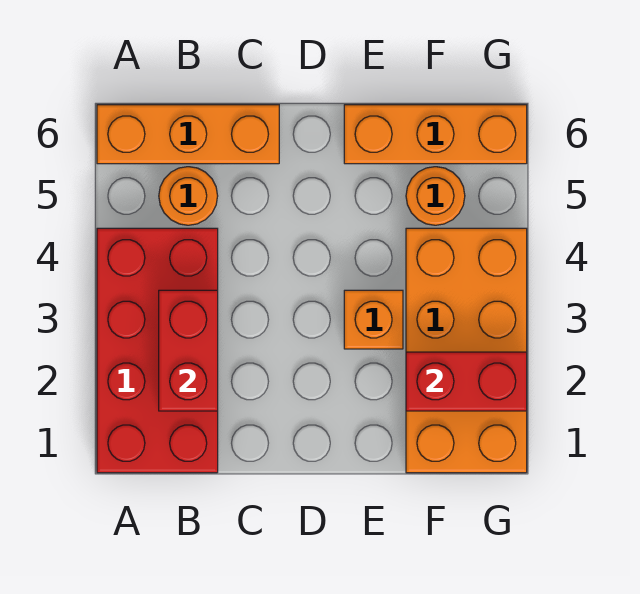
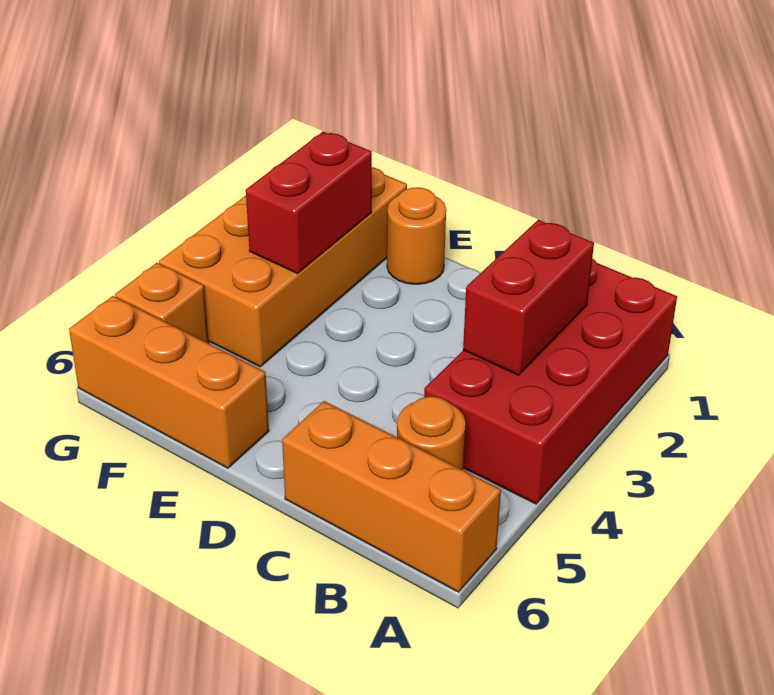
orange 1x1 brick [344,290,403,349] -> orange 1x1 brick moved to [115,263,209,343]
red 1x2 brick [406,352,527,411] -> red 1x2 brick turned to [246,132,372,274]
orange 1x1 round brick [406,167,465,225] -> orange 1x1 round brick moved to [387,187,446,284]

